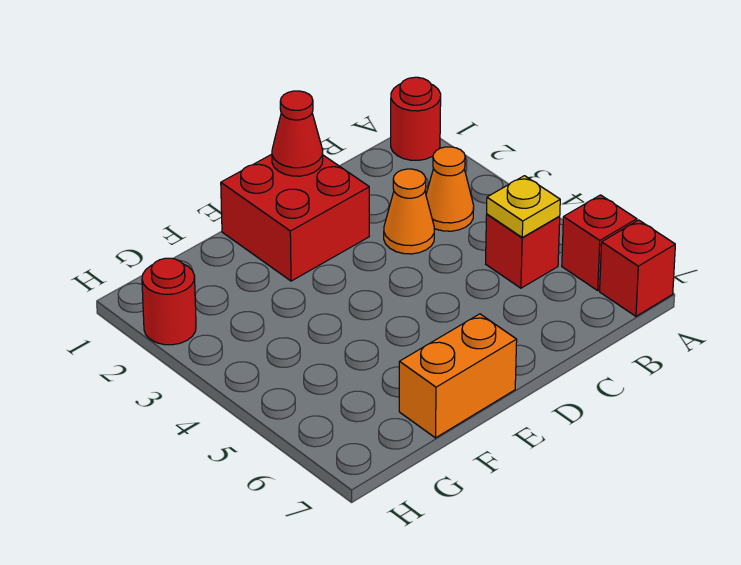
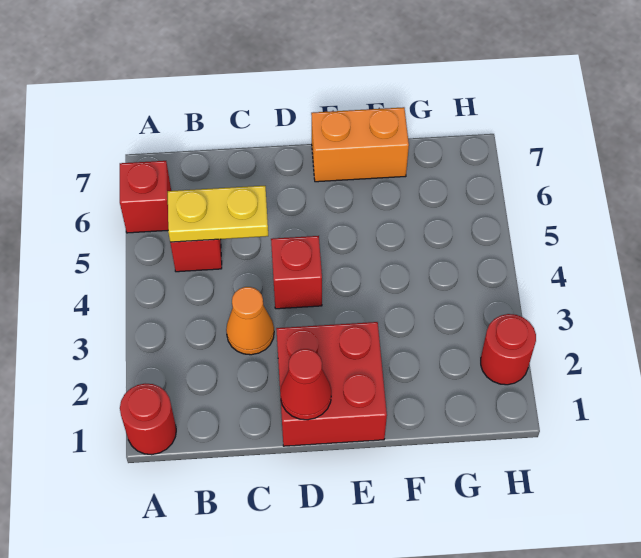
red 1x1 brick [600,220,675,316] -> red 1x1 brick moved to [271,236,322,309]
orange 1x1 cone [426,147,474,231] -> none
yellow 1x1 plate [487,176,560,237] -> yellow 1x2 plate [168,186,268,242]

